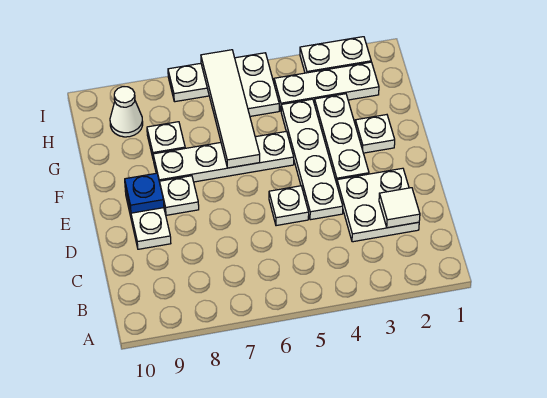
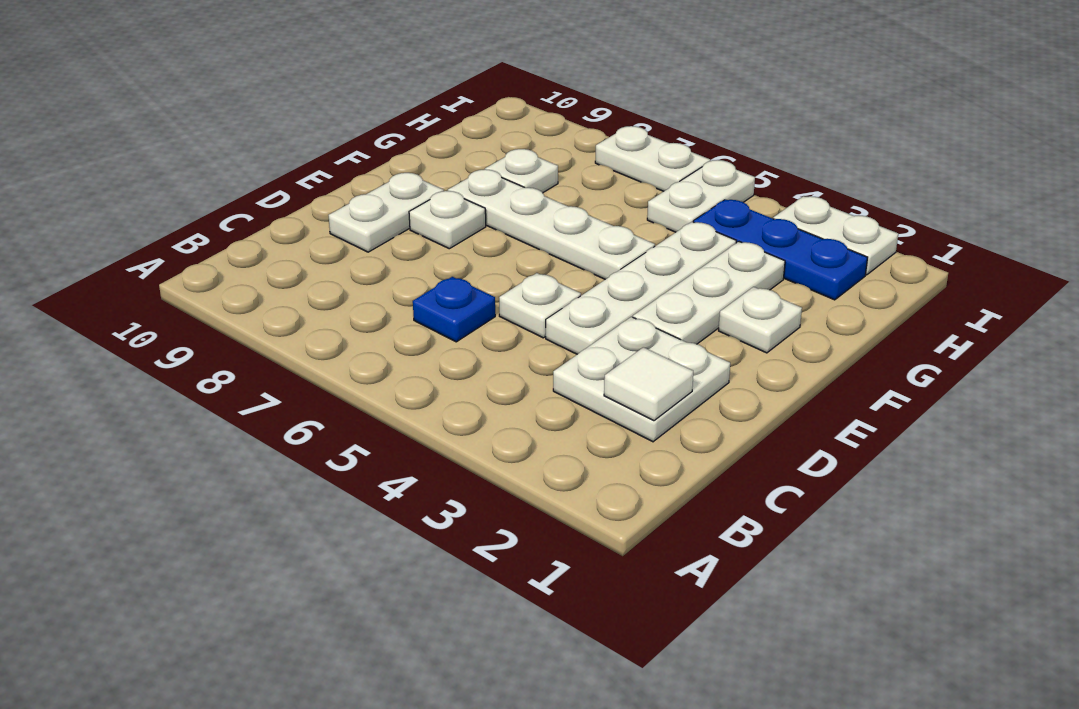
blue 1x1 plate [125,173,164,213] -> blue 1x1 plate moved to [413,277,495,342]
white 1x4 tile [201,50,260,168] -> none
white 1x3 plate [274,62,379,110] -> blue 1x3 plate [693,199,868,300]
white 1x1 cone [110,87,143,137] -> none

